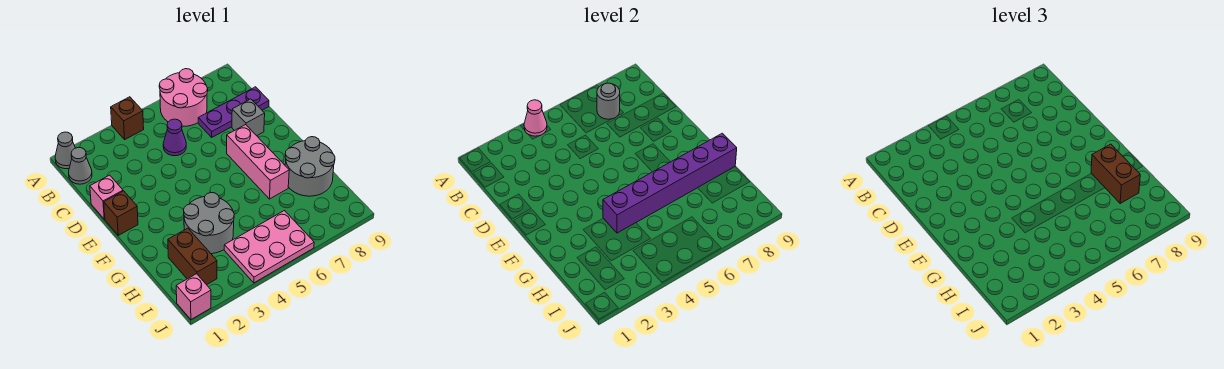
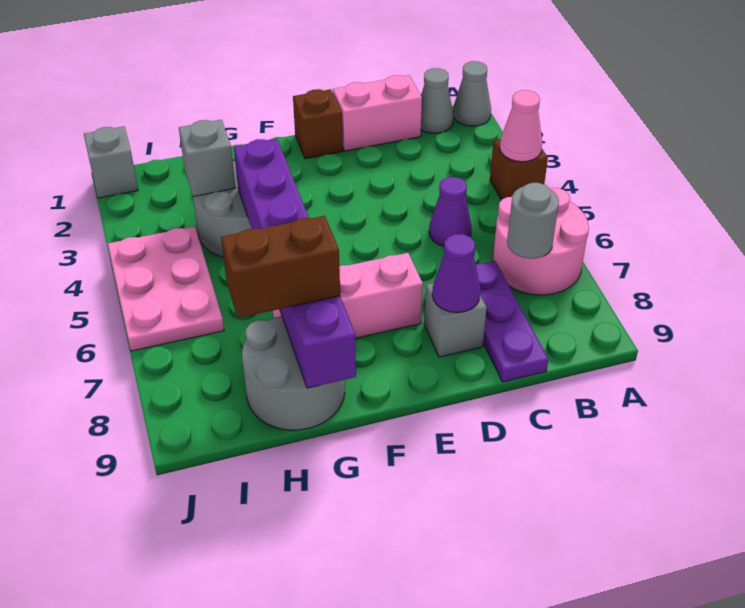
pink 1x1 brick [90,175,123,219] -> pink 1x2 brick [333,75,422,151]
none -> purple 1x1 cone [432,234,480,313]
brown 1x2 brick [168,228,217,285] -> none
none -> grey 1x1 brick [179,120,236,196]
pink 1x1 brick [176,274,211,320] -> grey 1x1 brick [84,126,138,198]

